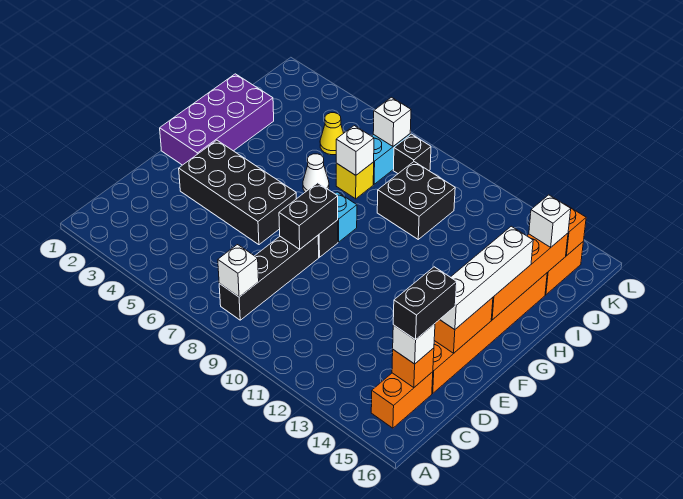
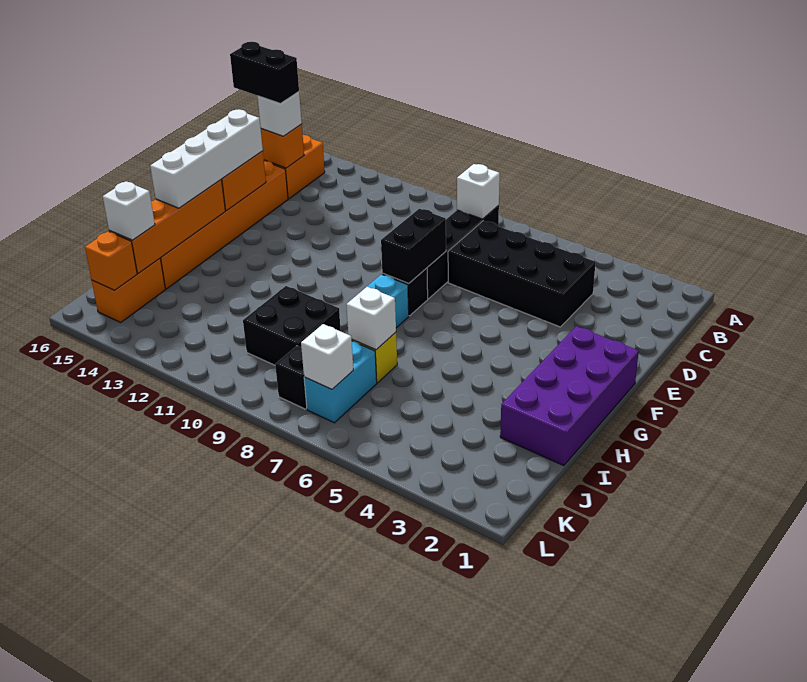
black 1x2 brick [393,267,457,340] -> black 1x2 brick turned to [230,42,299,104]
black 2x4 brick [179,140,296,245] -> black 2x4 brick moved to [448,221,596,327]
white 1x1 cone [303,154,329,192] -> none
yellow 1x1 cone [320,113,344,155] -> none

